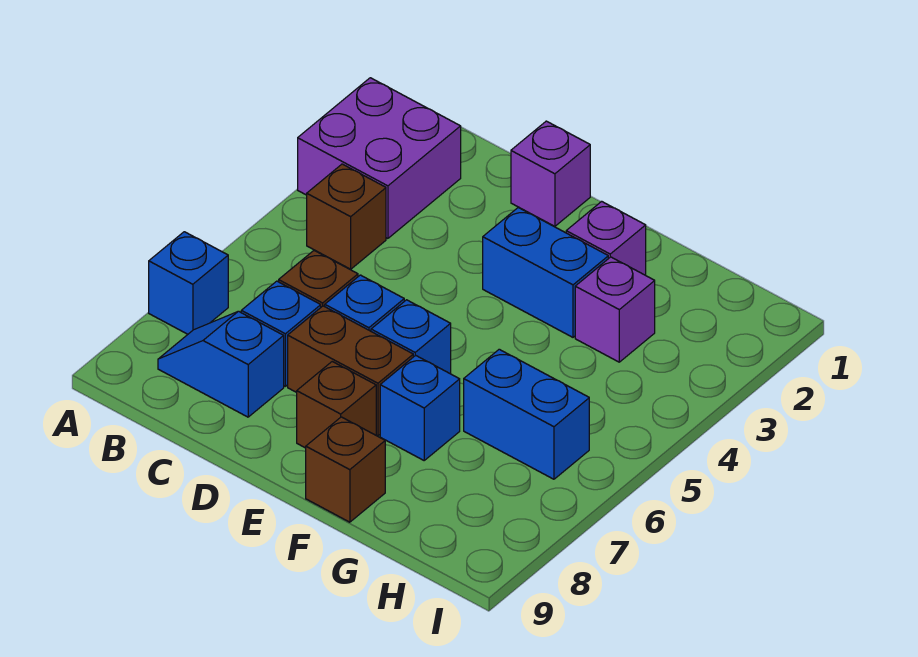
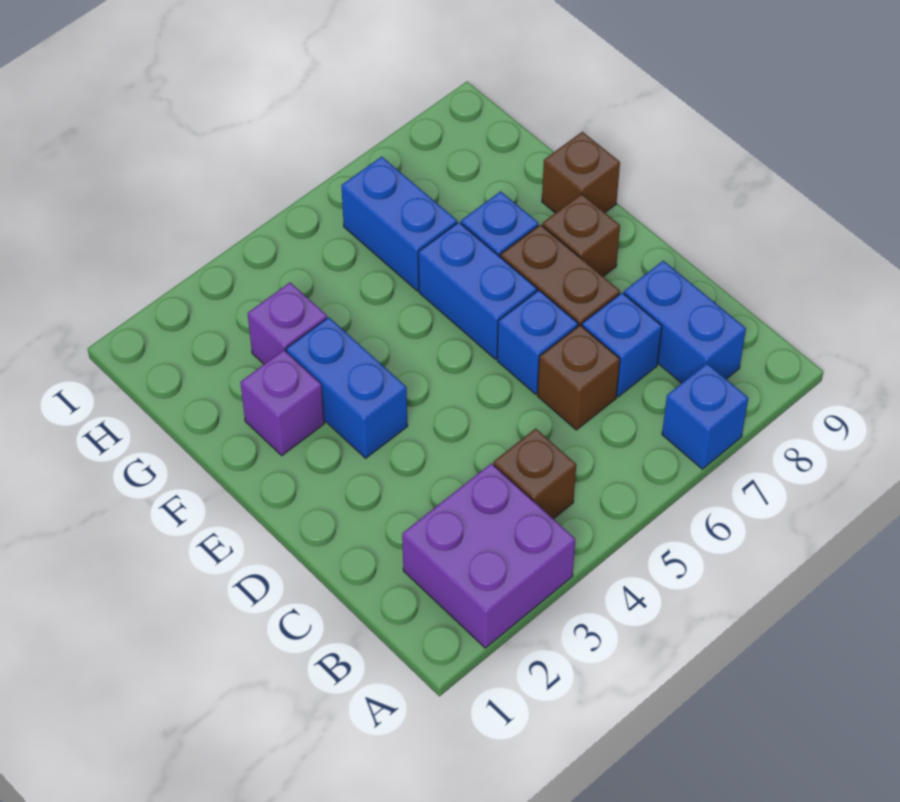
blue 1x2 slope [158,311,284,417] -> blue 1x2 brick [624,261,746,383]
purple 1x1 brick [511,121,590,227] -> none
blue 1x1 brick [371,300,451,374] -> blue 1x2 brick [418,222,537,359]

